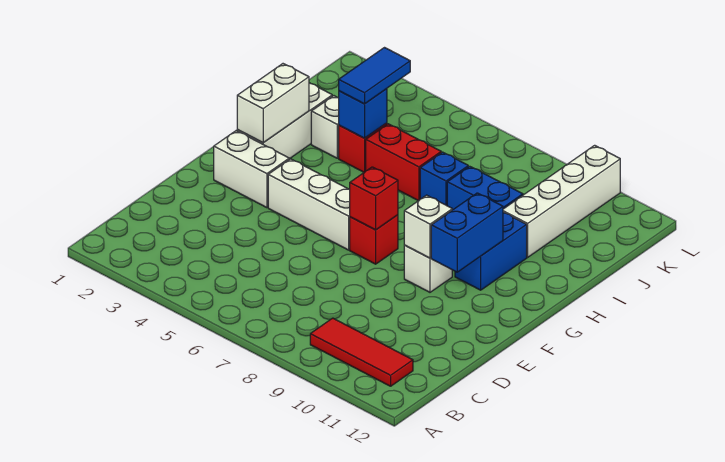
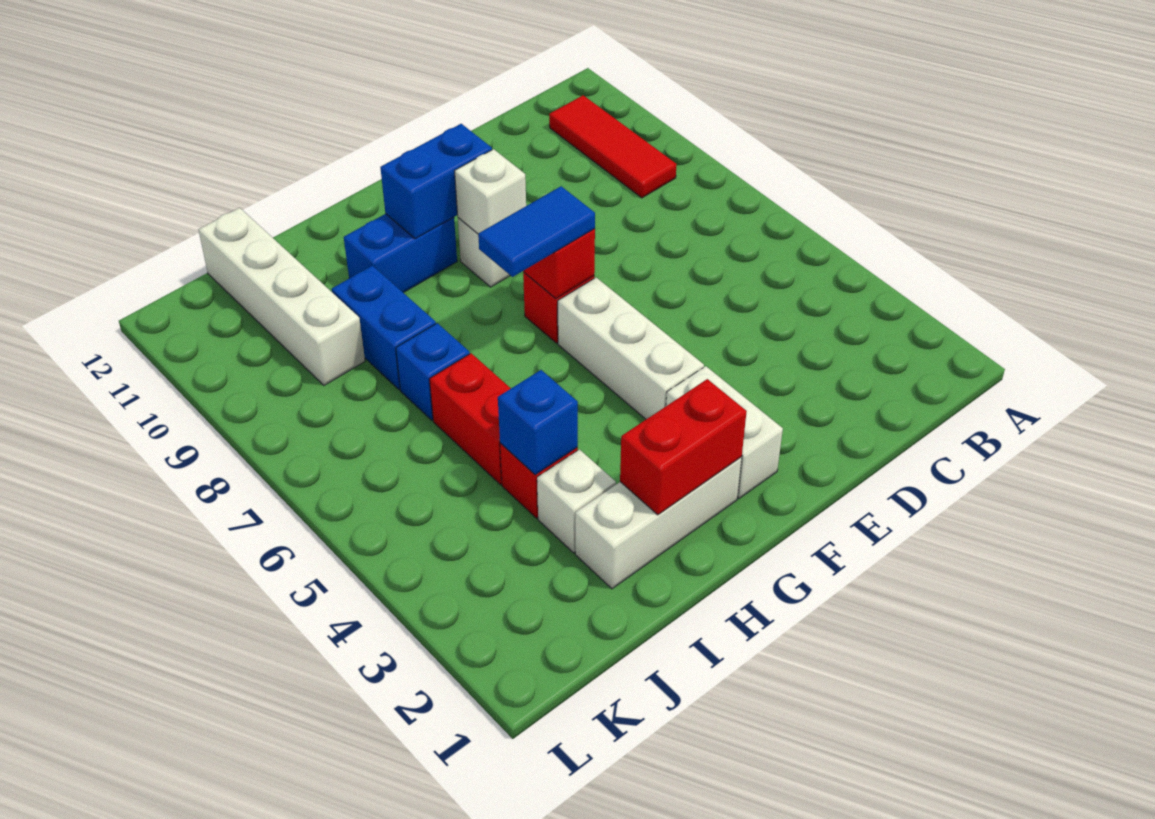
white 1x2 brick [237,64,309,143] -> red 1x2 brick [620,379,747,515]
blue 1x2 tile [339,48,410,104] -> blue 1x2 tile moved to [478,186,595,277]
white 1x4 brick [503,145,620,257] -> white 1x4 brick turned to [199,208,365,385]

